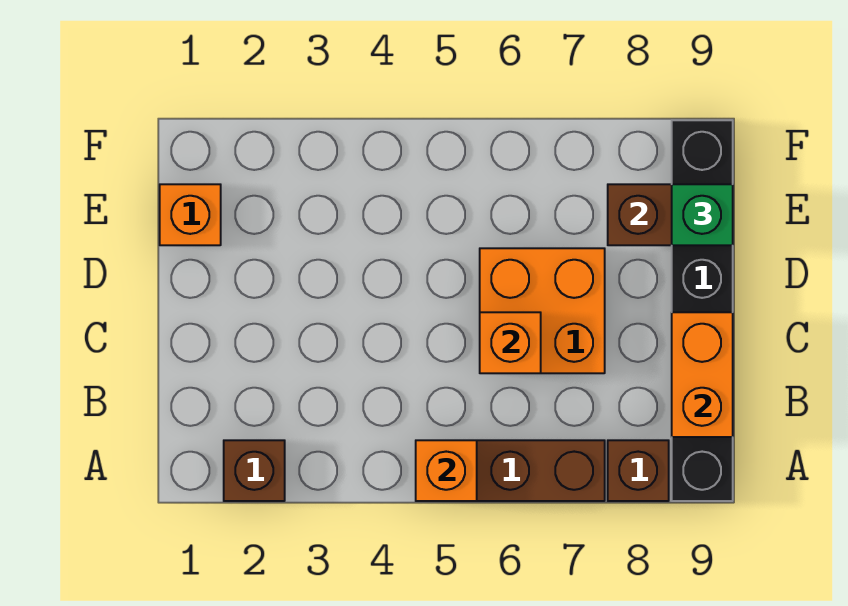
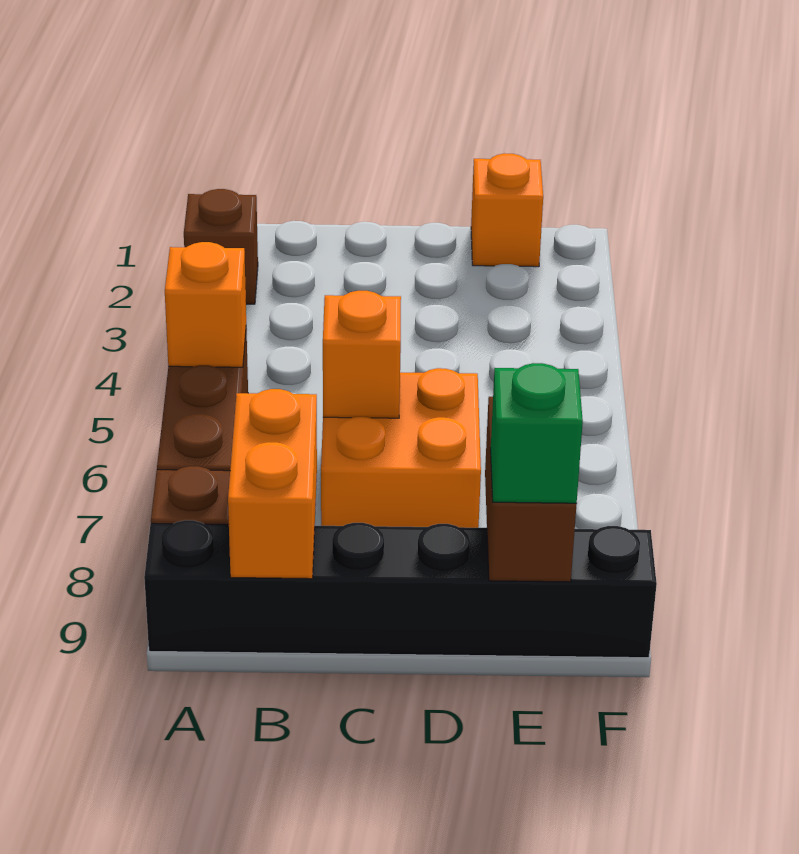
orange 1x2 brick [672,312,733,437] -> orange 1x2 brick turned to [228,389,317,579]

